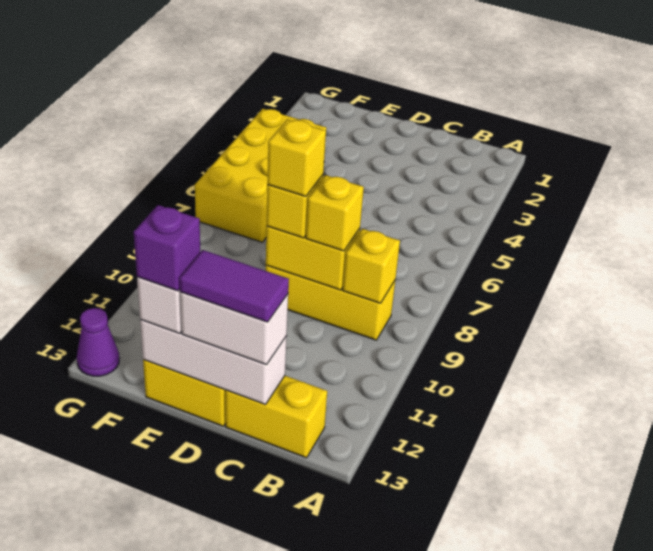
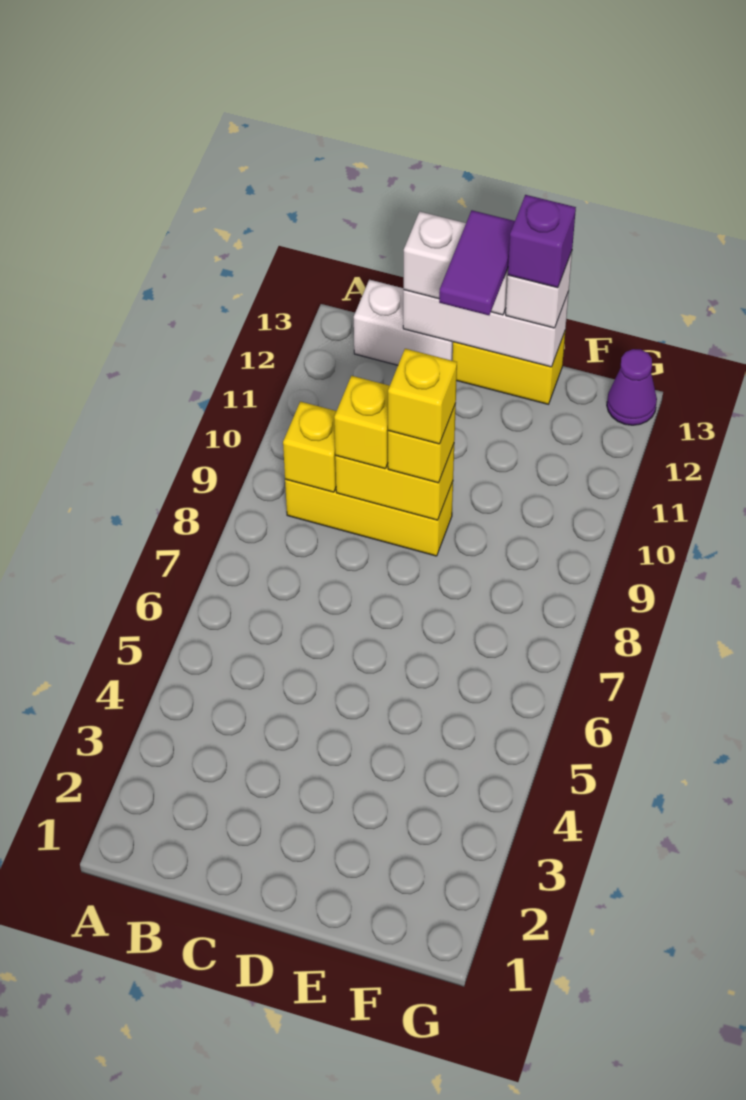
yellow 1x2 brick [225,376,327,458] -> white 1x2 brick [354,280,453,365]
purple 1x2 tile [180,250,289,322] -> purple 1x2 tile turned to [439,210,515,315]
yellow 2x4 brick [195,109,326,242] -> none

